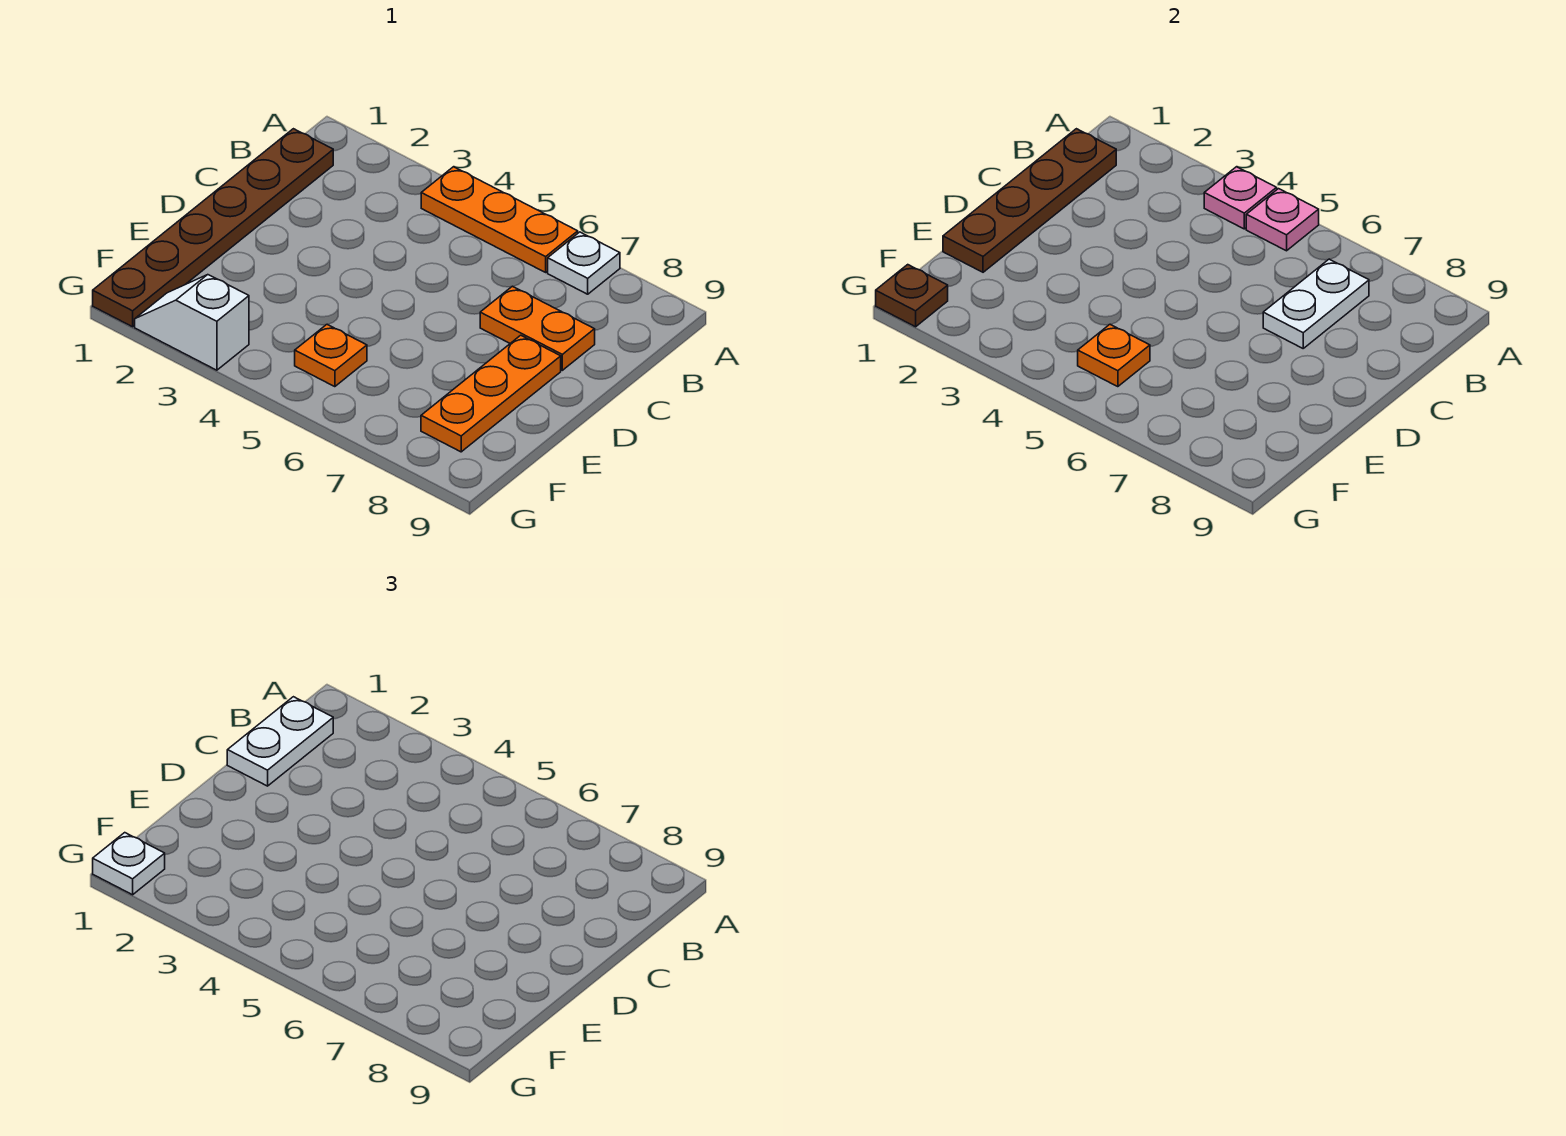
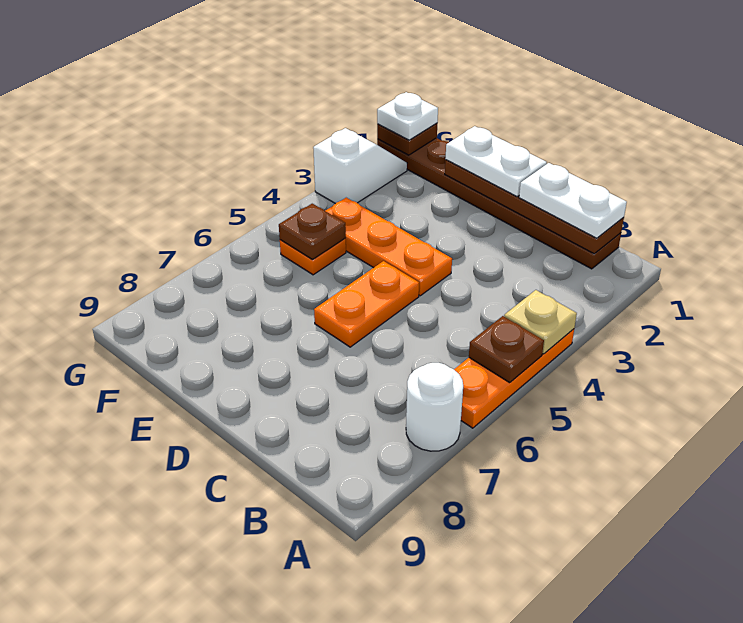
pink 1x1 plate [1204,167,1277,229] -> tan 1x1 plate [504,290,577,354]
pink 1x1 plate [1246,189,1319,251] -> brown 1x1 plate [469,316,544,383]
white 1x1 plate [548,232,620,294] -> white 1x1 round brick [406,363,463,451]
white 1x2 plate [1263,259,1369,348] -> white 1x2 plate moved to [445,126,547,196]
orange 1x2 plate [480,286,595,370] -> orange 1x2 plate moved to [314,261,419,347]
orange 1x3 plate [421,335,561,452] -> orange 1x3 plate moved to [326,198,452,296]
orange 1x1 plate [1078,324,1150,387] -> brown 1x1 plate [279,204,346,260]

